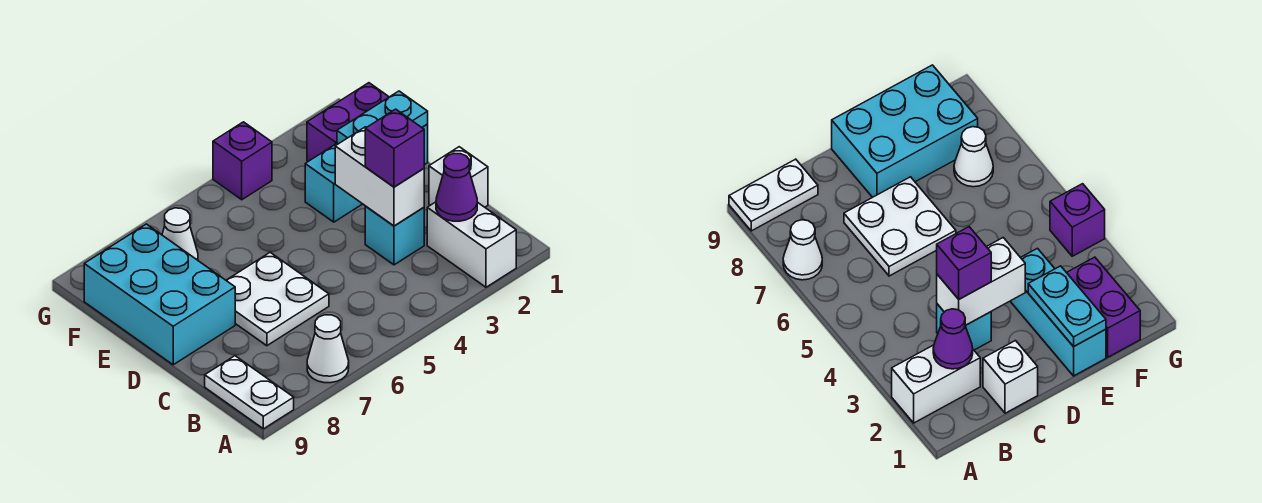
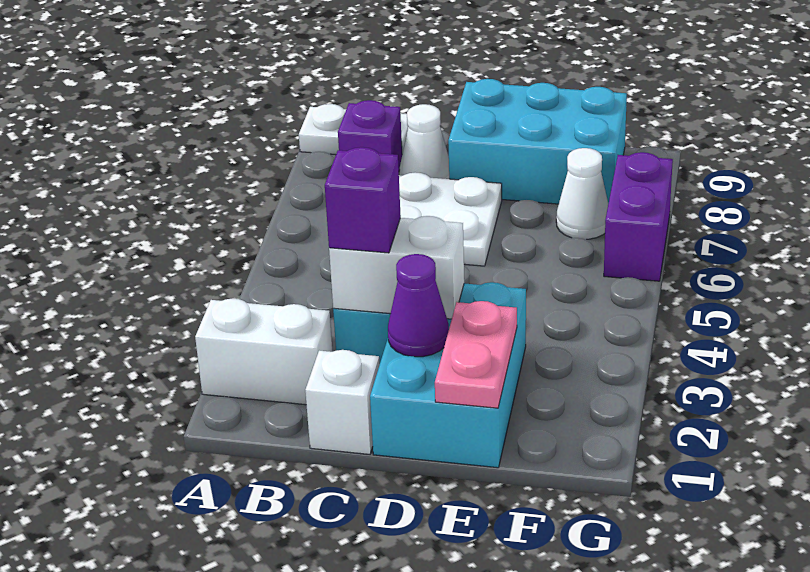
white 1x1 cone [307,315,349,383] -> white 1x1 cone moved to [400,104,449,179]
purple 1x1 cone [436,153,477,221] -> purple 1x1 cone moved to [388,254,449,357]
cyan 1x3 brick [305,124,428,222] -> cyan 2x3 brick [370,282,526,468]
cyan 1x2 plate [337,91,428,144] -> pink 1x2 plate [435,301,517,408]
purple 1x2 brick [307,83,389,161] -> purple 1x2 brick moved to [604,152,673,281]
purple 1x1 brick [213,122,272,200] -> purple 1x1 brick moved to [338,100,402,170]

